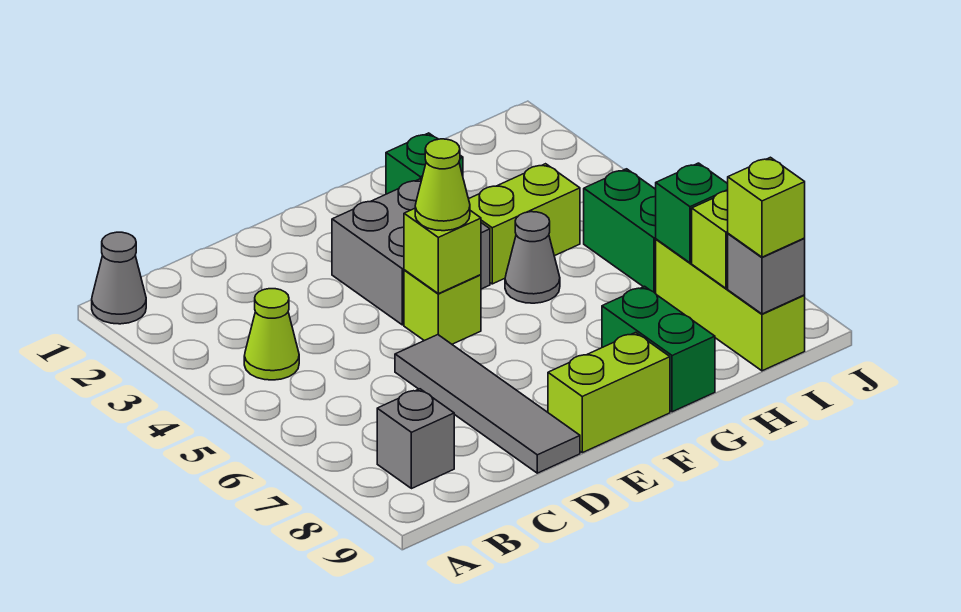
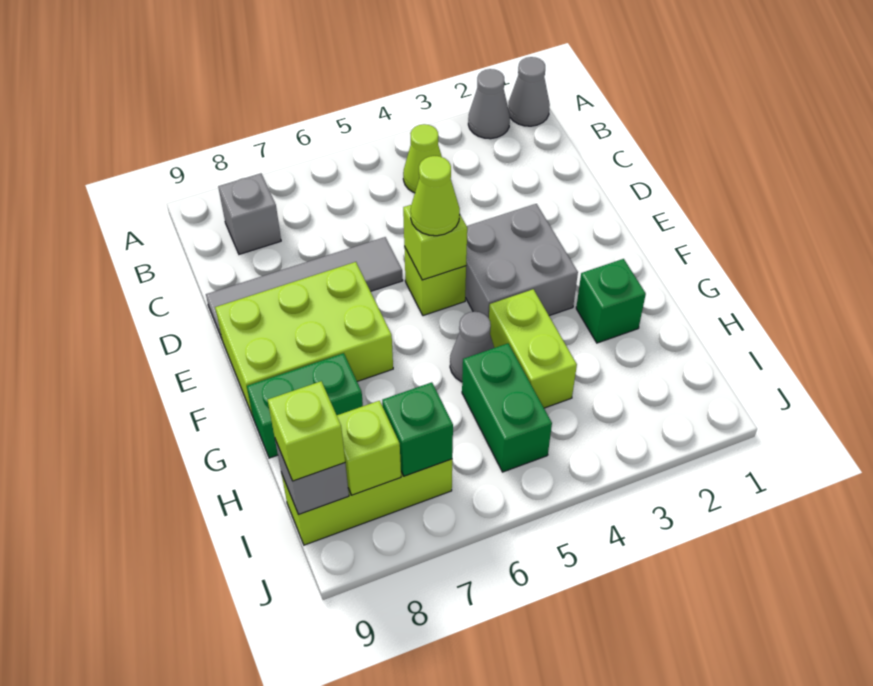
none -> grey 1x1 cone [468,69,510,139]
lime 1x2 brick [548,332,670,453] -> lime 2x3 brick [215,262,393,416]
green 1x2 brick [584,169,656,294] -> green 1x2 brick turned to [462,343,552,472]

